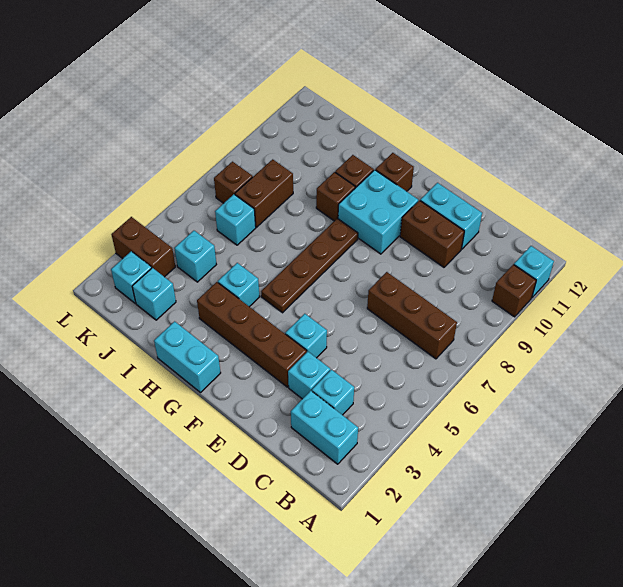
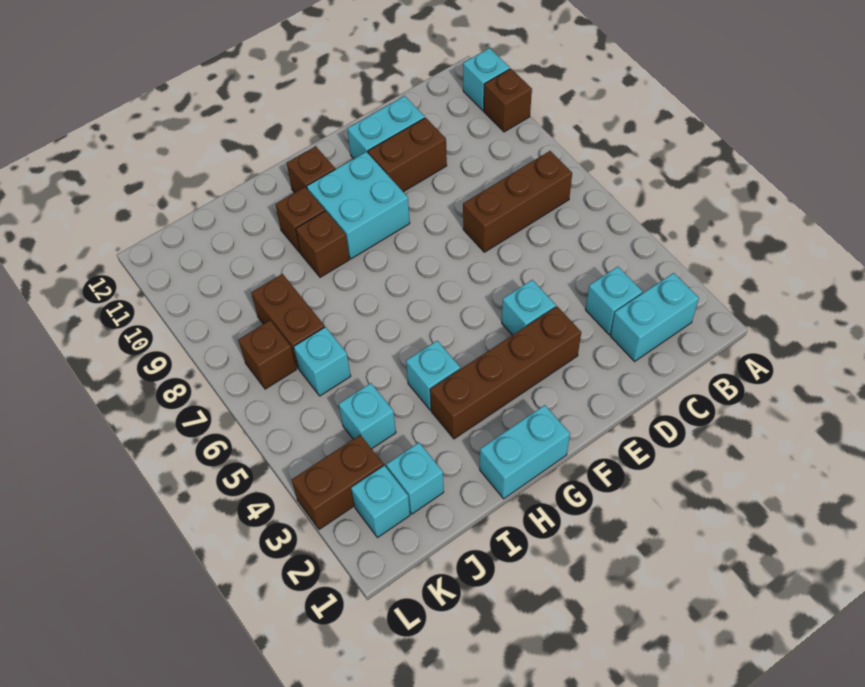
cyan 1x1 brick [288,352,330,399] -> none
brown 1x4 plate [261,218,358,313] -> none

